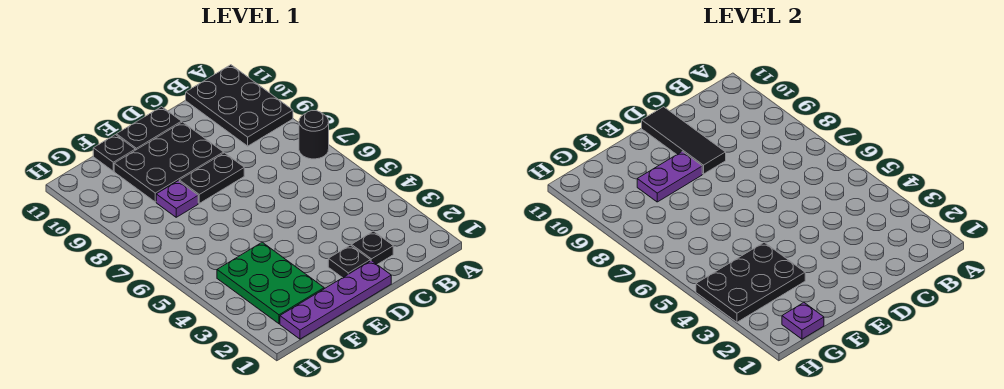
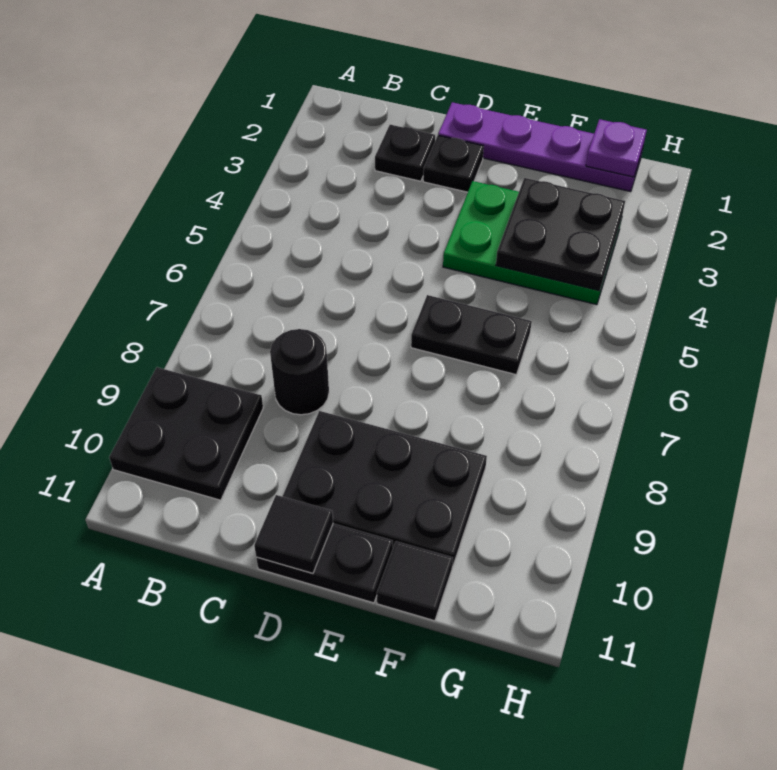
black 1x1 round brick [299,111,329,159] -> black 1x1 round brick moved to [270,329,329,415]
black 2x3 plate [186,65,293,146] -> black 2x2 plate [109,367,263,500]
black 1x2 plate [179,153,244,203] -> black 1x2 plate moved to [411,295,532,375]
black 1x3 tile [642,107,726,174] -> black 1x1 tile [254,495,333,574]
purple 1x2 plate [637,151,702,202] -> none
green 2x3 plate [217,242,324,324] -> green 2x3 plate turned to [443,181,622,305]
black 2x3 plate [696,242,805,322] -> black 2x2 plate [496,178,625,291]
purple 1x1 plate [156,181,198,217] -> none
black 1x1 plate [93,135,135,171] -> black 1x1 tile [377,541,453,621]

